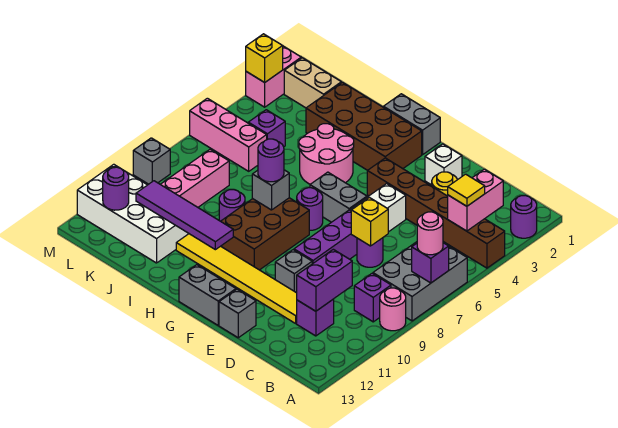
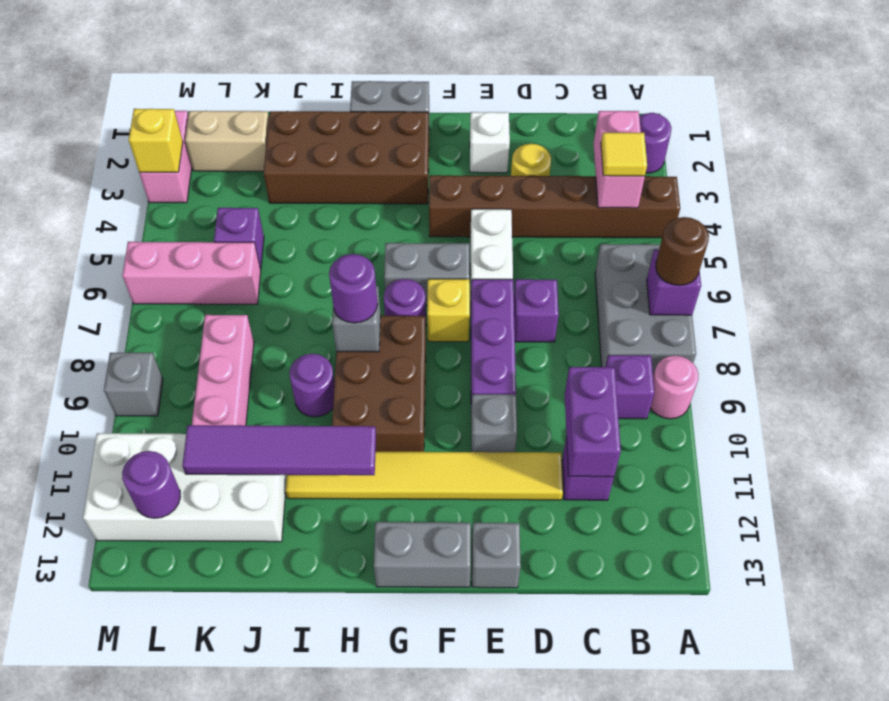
pink 1x1 round brick [417,212,443,255] -> brown 1x1 round brick [656,217,709,285]
purple 1x1 round brick [357,238,383,267] -> purple 1x1 brick [514,279,559,342]
yellow 1x1 brick [351,197,388,246] -> yellow 1x1 brick moved to [427,279,470,342]
pink 2x2 round brick [299,124,354,184] -> none

